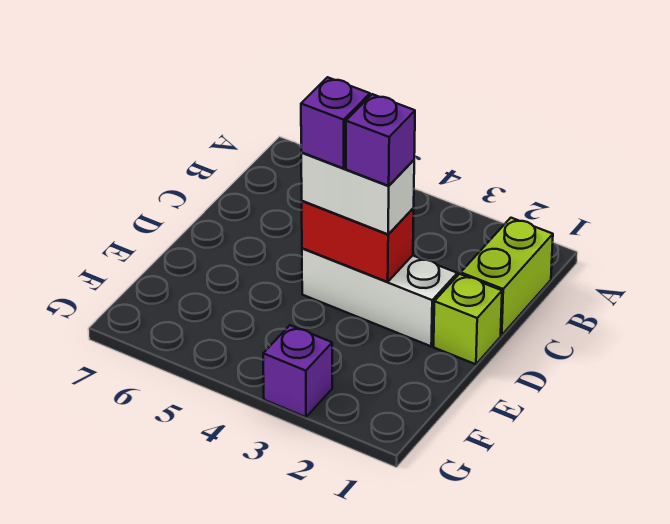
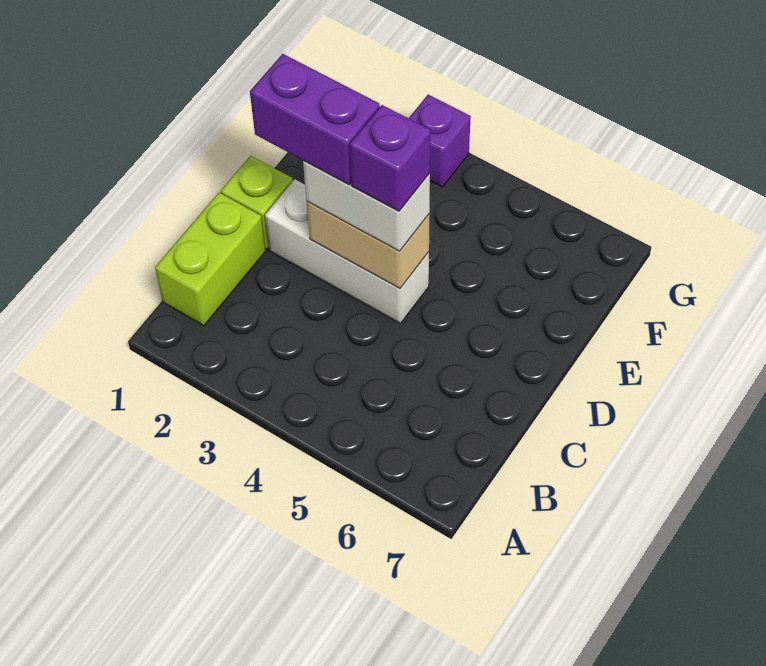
red 1x2 brick [302,201,414,282] -> tan 1x2 brick [307,201,430,289]
purple 1x1 brick [346,94,415,186] -> purple 1x2 brick [250,54,380,185]

